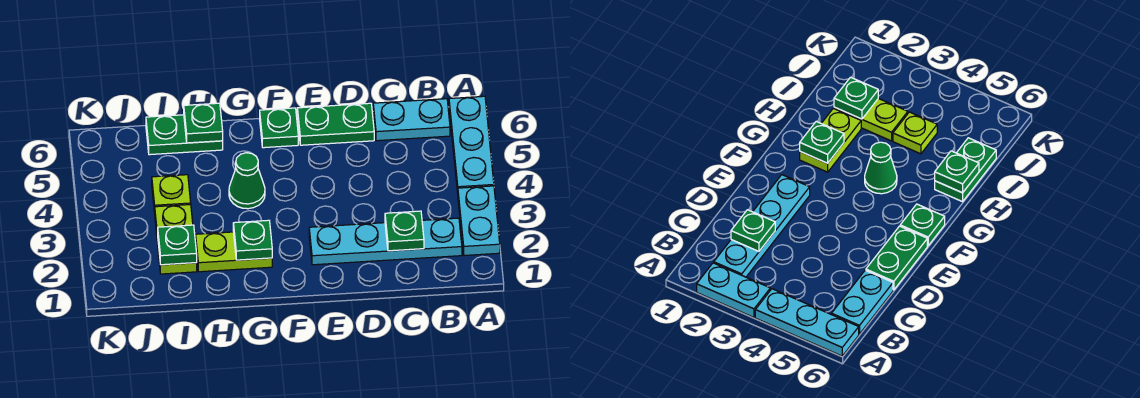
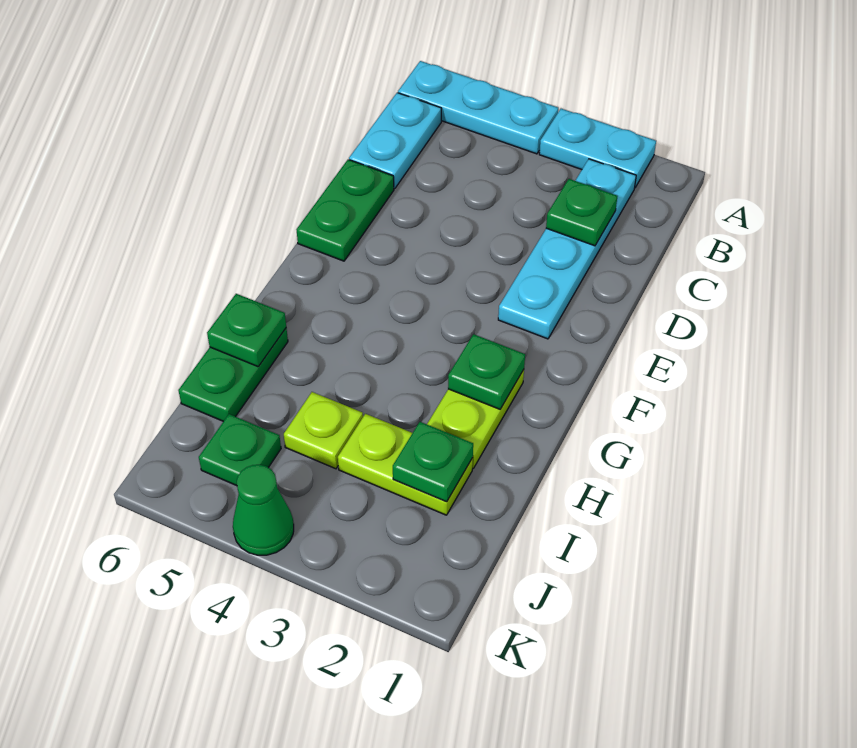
green 1x1 plate [260,108,298,148] -> green 1x1 plate moved to [199,414,281,486]
green 1x1 cone [229,153,265,209] -> green 1x1 cone moved to [233,465,294,555]

